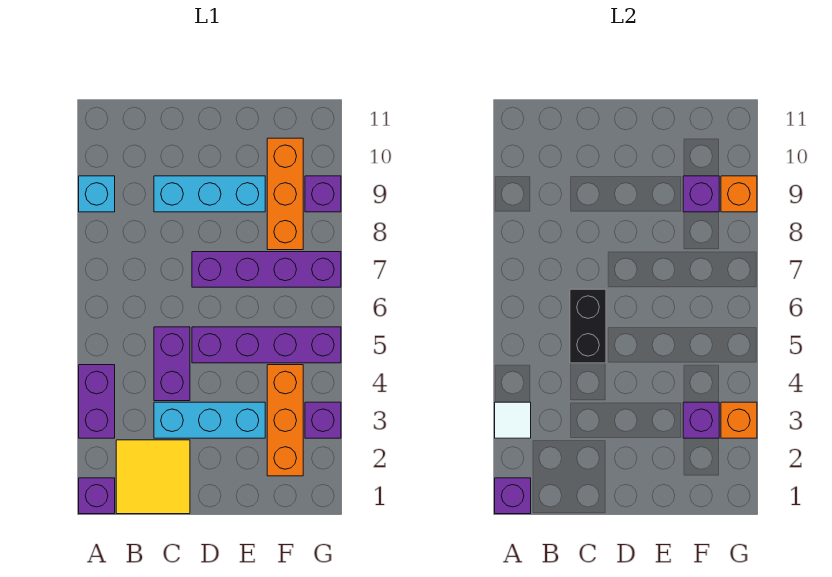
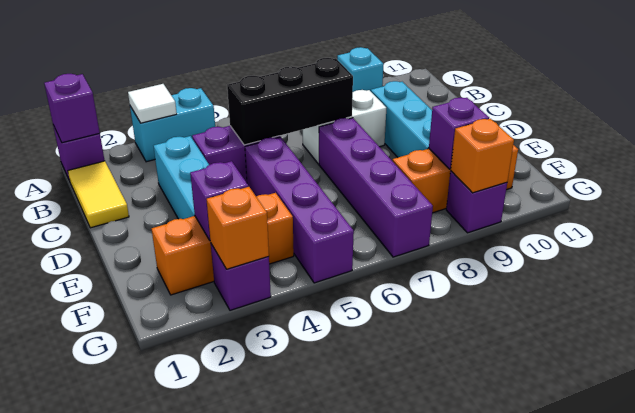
purple 1x2 brick [79,365,115,438] -> cyan 1x2 brick [130,88,215,162]
yellow 2x2 tile [116,440,190,514] -> yellow 1x2 tile [68,161,129,228]
black 1x2 brick [570,289,606,363] -> black 1x3 brick [227,58,353,145]
none -> white 1x2 brick [303,90,386,164]

